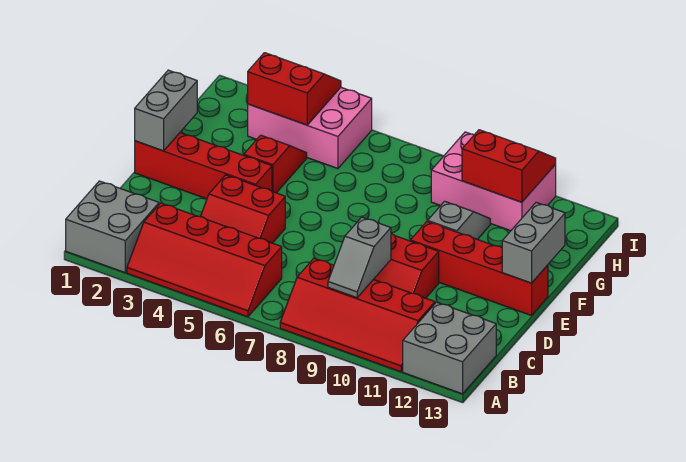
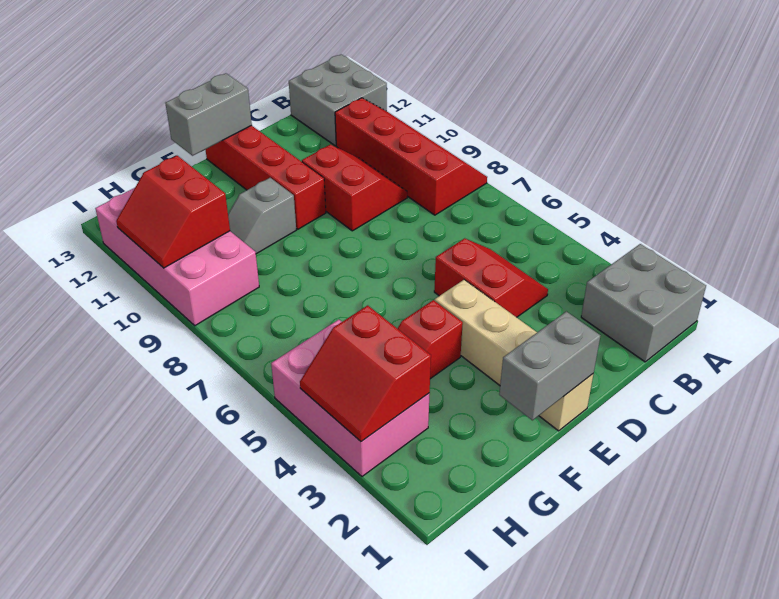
red 2x4 slope [127,203,282,317] -> none
grey 1x2 slope [328,217,391,298] -> none
red 1x4 brick [135,133,272,199] -> tan 1x4 brick [435,280,593,431]
pink 2x3 brick [431,132,556,231] -> pink 2x4 brick [95,188,259,326]

